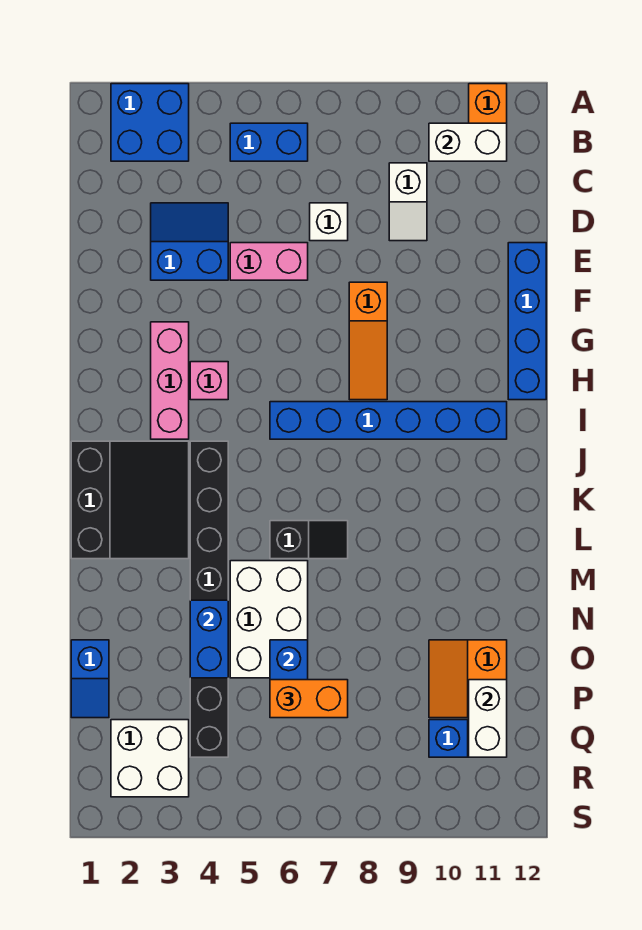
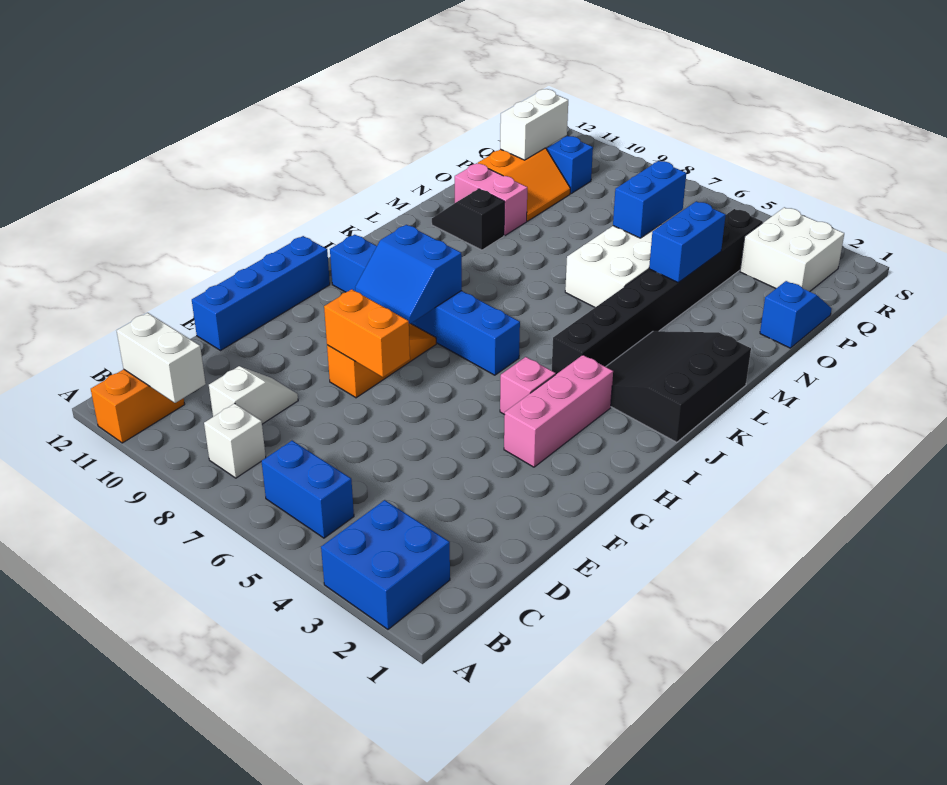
blue 2x2 slope [151,203,228,280] -> blue 2x2 slope moved to [355,225,462,324]
white 1x1 brick [310,203,348,241] -> white 1x1 brick moved to [204,403,266,478]
pink 1x2 brick [230,243,308,280] -> pink 1x2 brick moved to [455,163,527,235]
black 1x2 slope [270,521,348,559] -> black 1x2 slope moved to [432,189,505,250]
orange 1x2 brick [270,680,348,718] -> orange 1x2 brick moved to [324,289,410,377]

